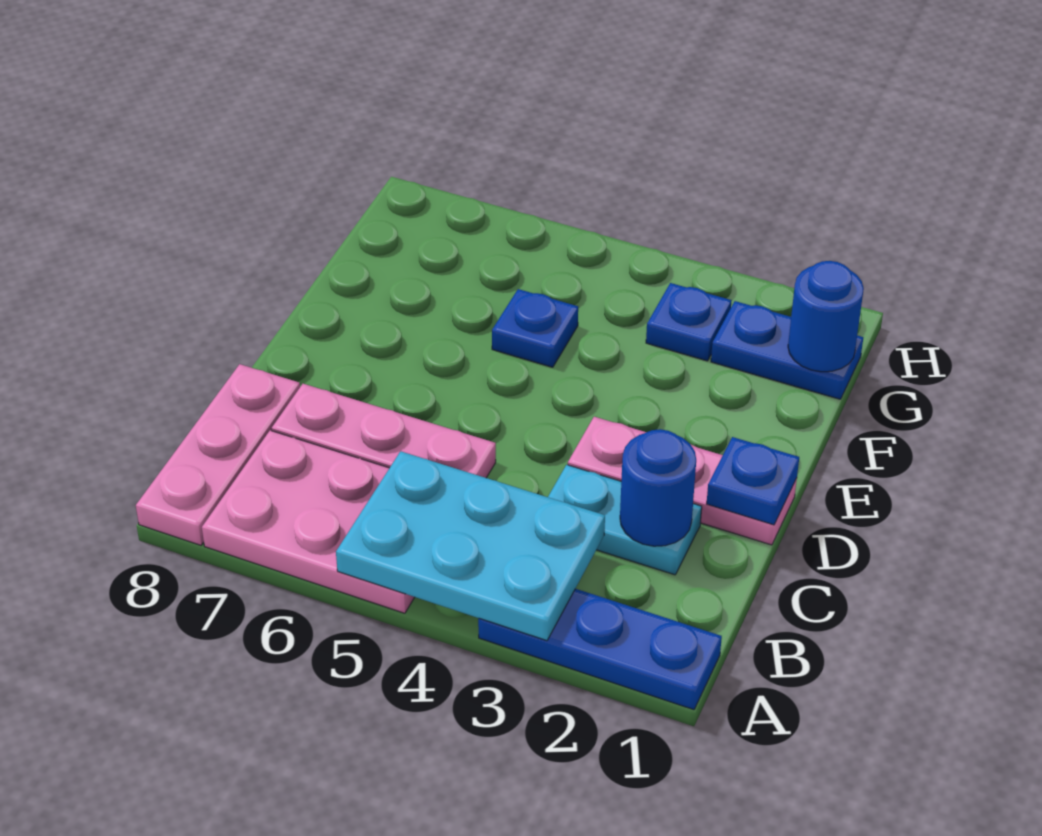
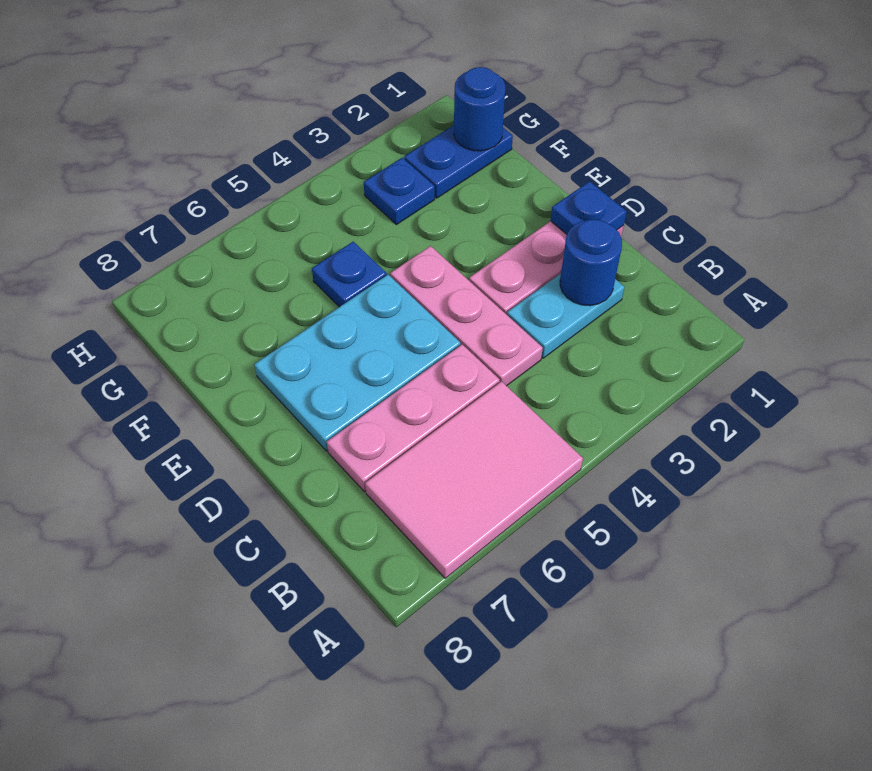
blue 1x3 plate [478,589,722,710] -> none
cyan 2x3 plate [336,451,605,641] -> cyan 2x3 plate moved to [254,275,460,451]
pink 2x3 plate [202,430,415,613] -> pink 2x3 tile [365,381,583,578]
pink 1x3 plate [136,364,300,545] -> pink 1x3 plate moved to [390,246,543,386]

